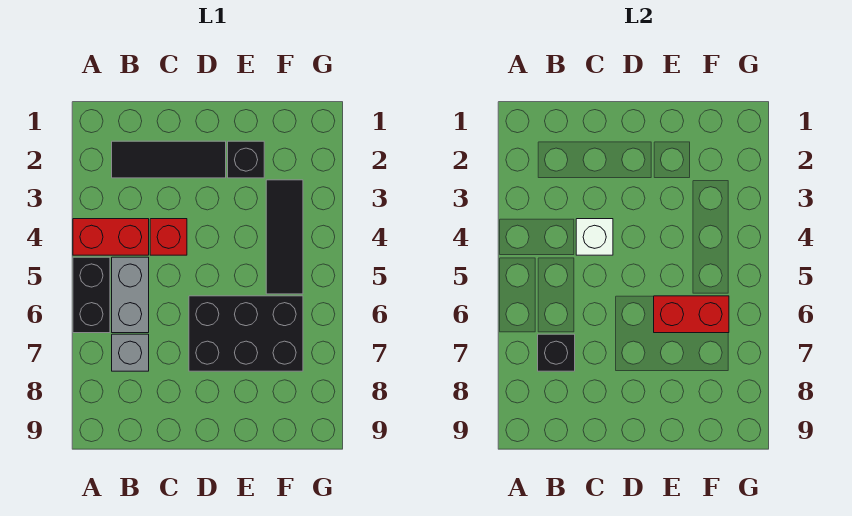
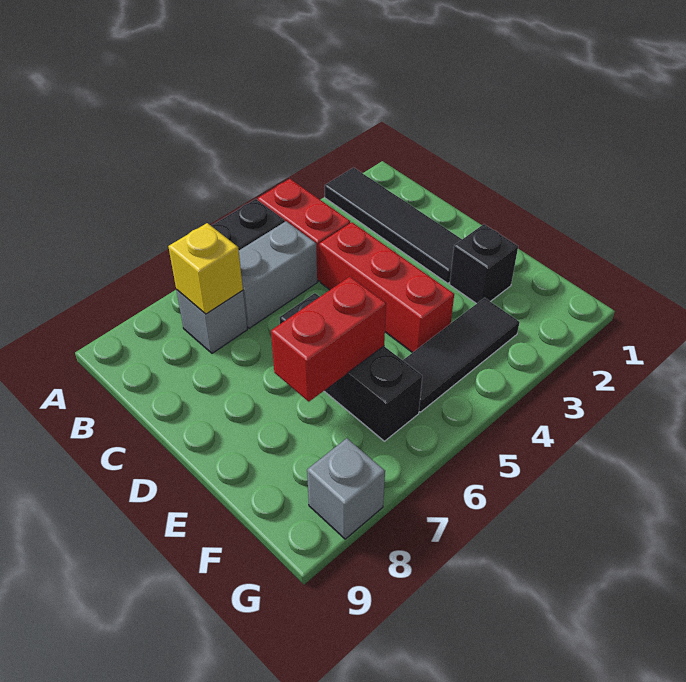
black 1x3 tile [112,141,226,178] -> black 1x4 tile [325,168,462,283]
black 1x1 brick [538,334,575,371] -> yellow 1x1 brick [168,223,243,314]
red 1x1 brick [150,219,187,255] -> red 1x3 brick [319,222,454,353]
white 1x1 brick [576,219,613,255] -> none
black 2x3 brick [189,296,303,371] -> black 1x3 brick [279,293,422,441]
red 1x2 brick [654,296,729,333] -> red 1x2 brick turned to [271,277,386,402]
none -> grey 1x1 brick [307,438,385,539]

